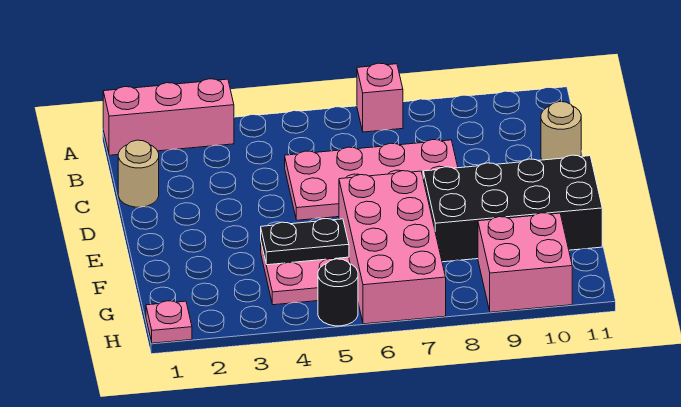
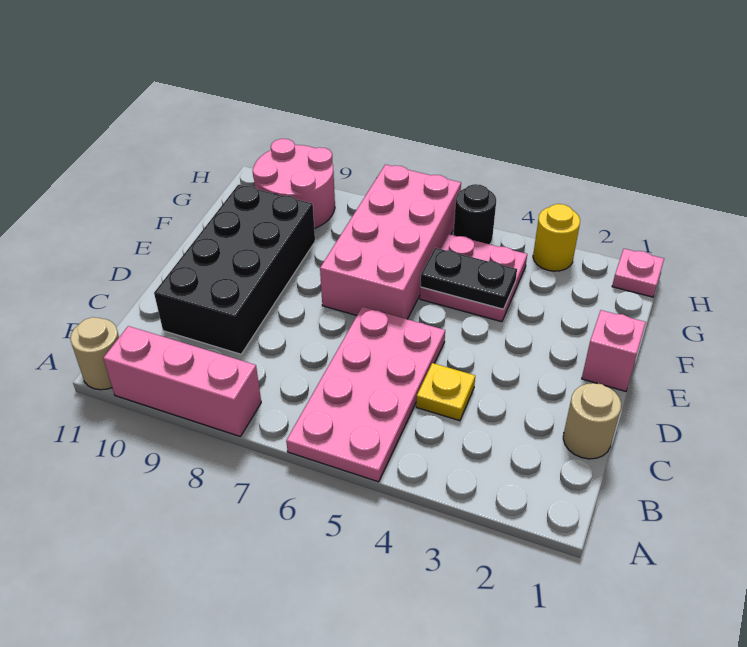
pink 1x3 brick [103,79,234,155] -> pink 1x3 brick moved to [103,326,261,436]
pink 1x1 brick [357,63,403,132] -> pink 1x1 brick moved to [582,310,646,391]
none -> yellow 1x1 plate [416,363,475,421]
pink 2x4 plate [285,140,458,220] -> pink 2x4 plate turned to [286,307,445,482]
tan 1x1 round brick [541,102,581,160] -> tan 1x1 round brick moved to [70,317,119,390]
black 2x4 brick [423,155,602,262] -> black 2x4 brick turned to [154,185,315,354]
pink 2x2 brick [478,213,572,312] -> pink 2x2 round brick [253,139,335,229]
none -> yellow 1x1 round brick [533,204,580,271]

